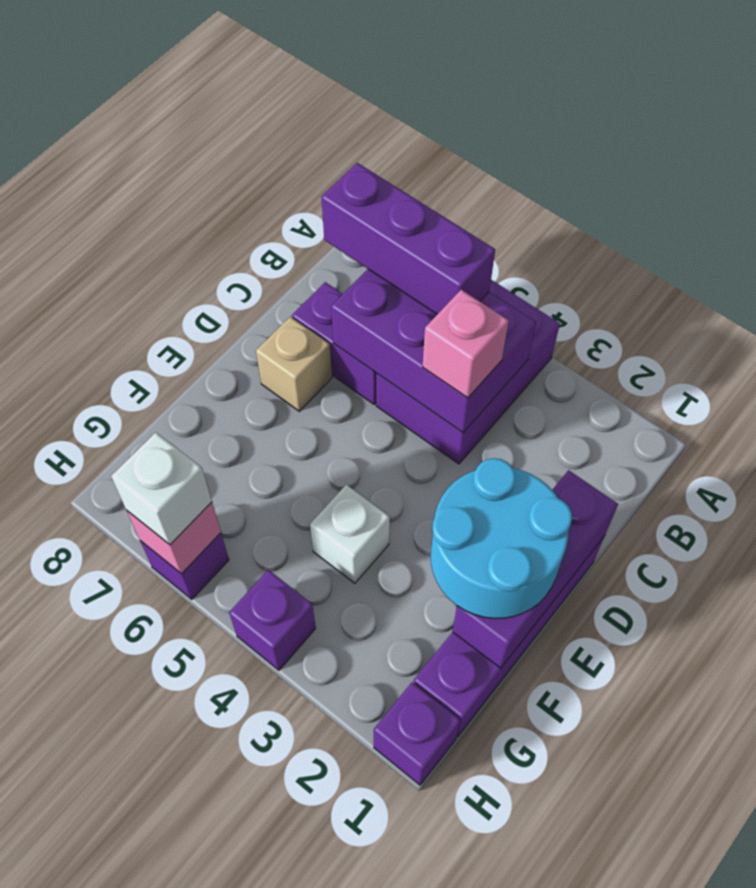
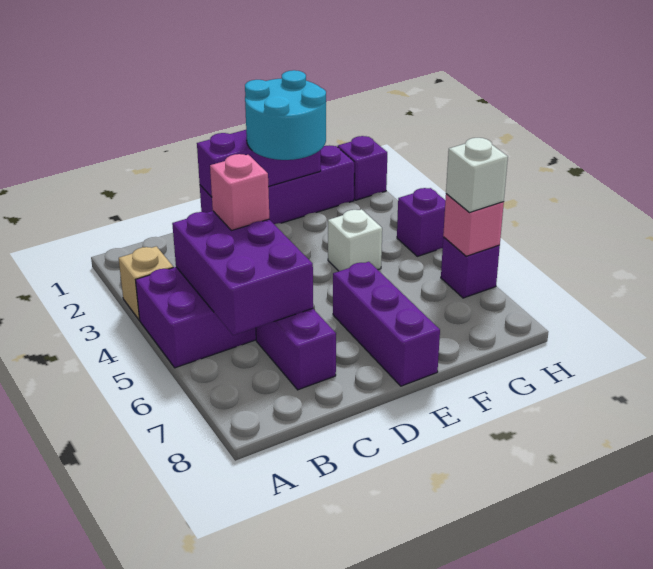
purple 1x3 brick [321,163,495,314] -> purple 1x3 brick moved to [333,262,440,386]
tan 1x1 brick [256,317,332,411] -> tan 1x1 brick moved to [119,246,173,320]

